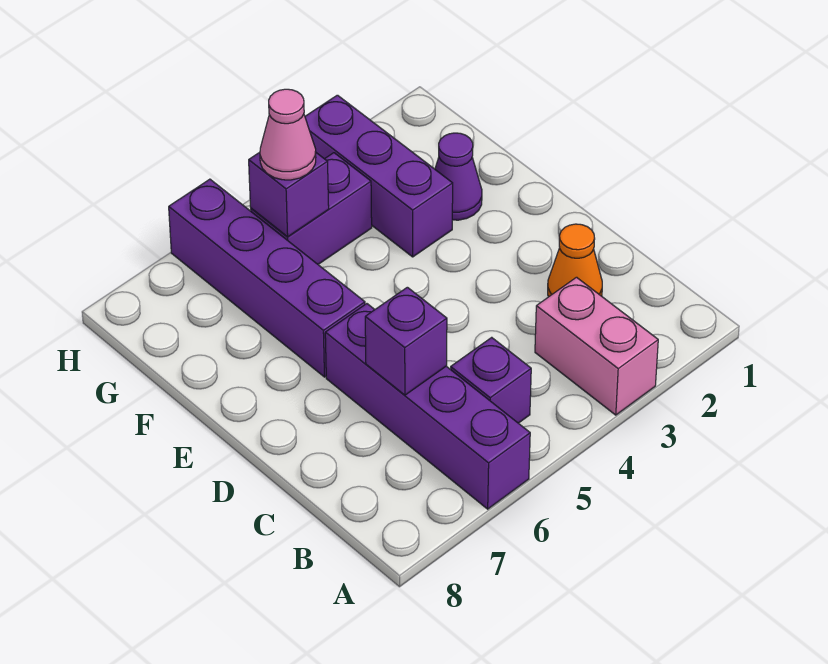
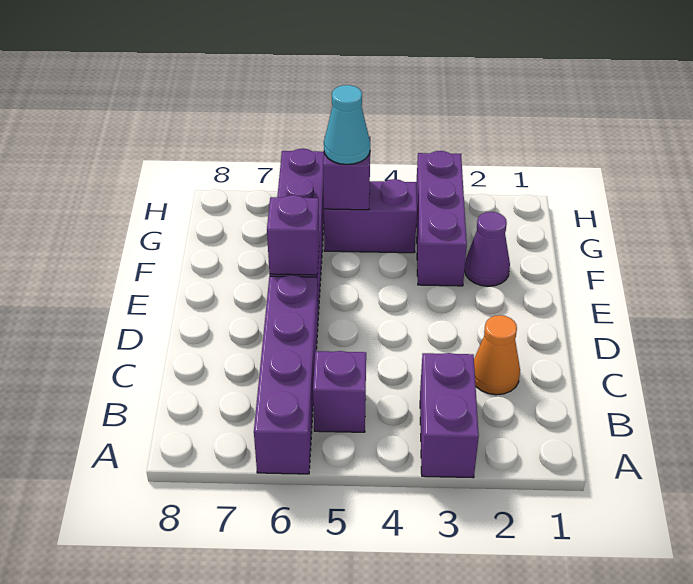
pink 1x2 brick [535,277,658,415] -> purple 1x2 brick [420,353,479,478]
purple 1x1 brick [365,287,447,395] -> purple 1x1 brick moved to [267,195,319,275]
pink 1x1 cone [260,89,316,180] -> cyan 1x1 cone [324,85,370,164]

